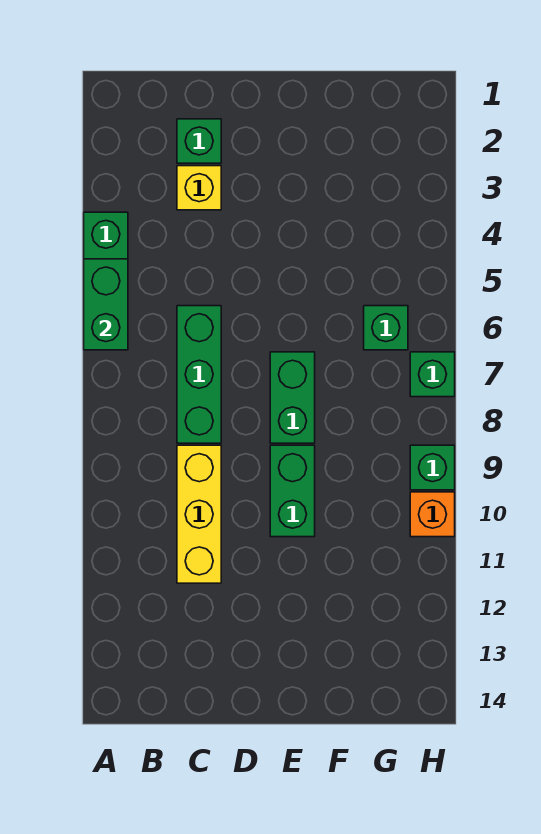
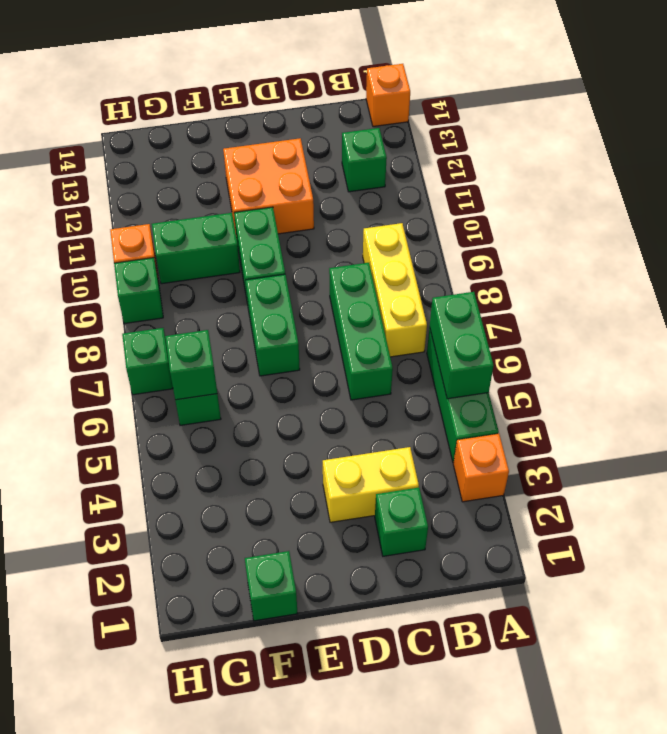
none -> orange 1x1 brick [453,433,509,502]
none -> orange 1x1 brick [366,64,410,127]
none -> green 1x1 brick [342,128,387,192]
yellow 1x1 brick [177,166,221,210] -> yellow 1x2 brick [323,447,419,522]
yellow 1x3 brick [177,445,221,583] -> yellow 1x3 brick moved to [363,223,427,357]
none -> orange 2x2 brick [223,138,314,234]
none -> green 1x1 brick [245,551,297,621]
none -> green 1x2 brick [152,213,240,284]
none -> green 1x1 brick [165,330,217,400]

